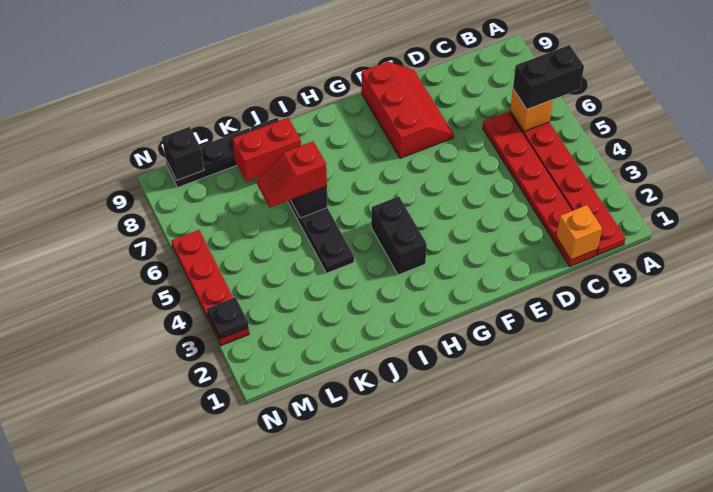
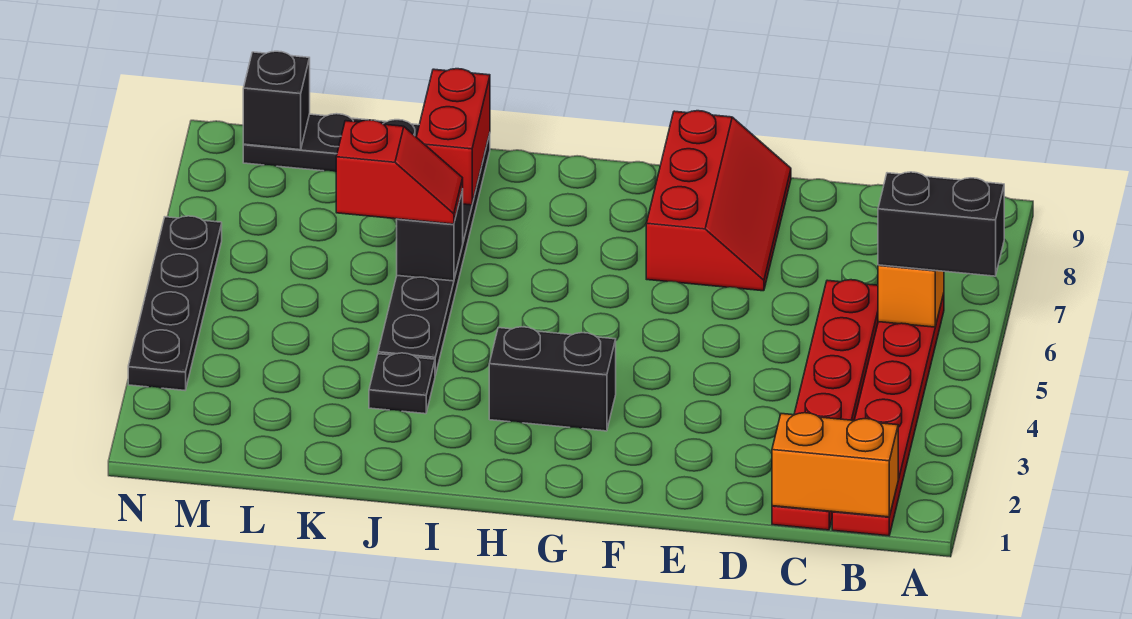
orange 1x1 brick [556,205,602,260] -> orange 1x2 brick [772,413,898,517]
black 1x2 brick [371,196,427,275] -> black 1x2 brick turned to [489,327,616,431]
red 1x2 slope [257,141,327,208] -> red 1x2 slope turned to [336,120,463,224]
red 1x2 brick [232,118,301,182] -> red 1x2 brick turned to [417,69,490,205]
red 1x4 plate [171,230,249,346] -> black 1x4 plate [128,216,222,390]
black 1x1 plate [207,297,249,339] -> black 1x1 plate moved to [369,353,435,414]

